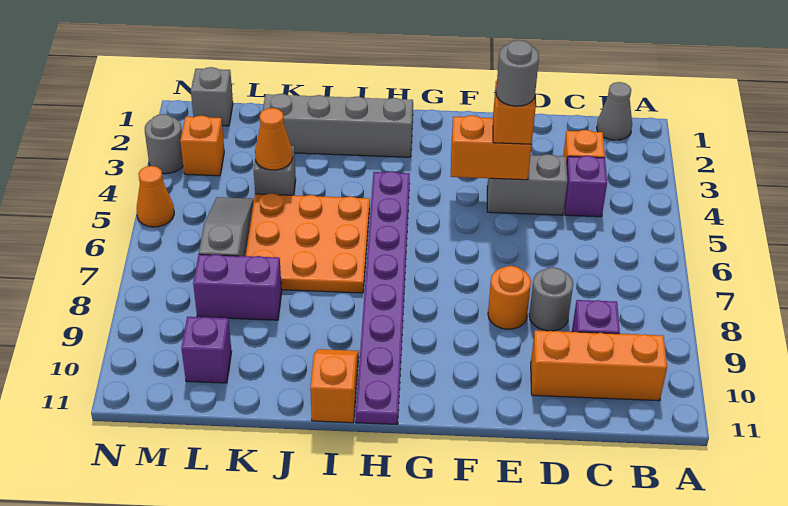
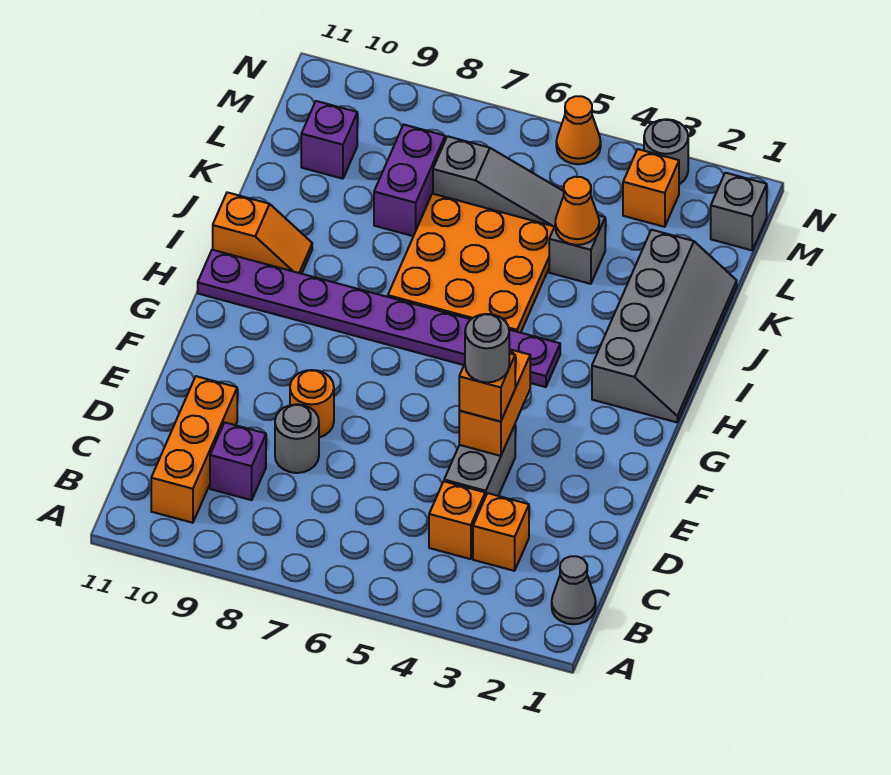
purple 1x1 brick [564,156,607,217] -> orange 1x1 brick [429,481,485,559]

